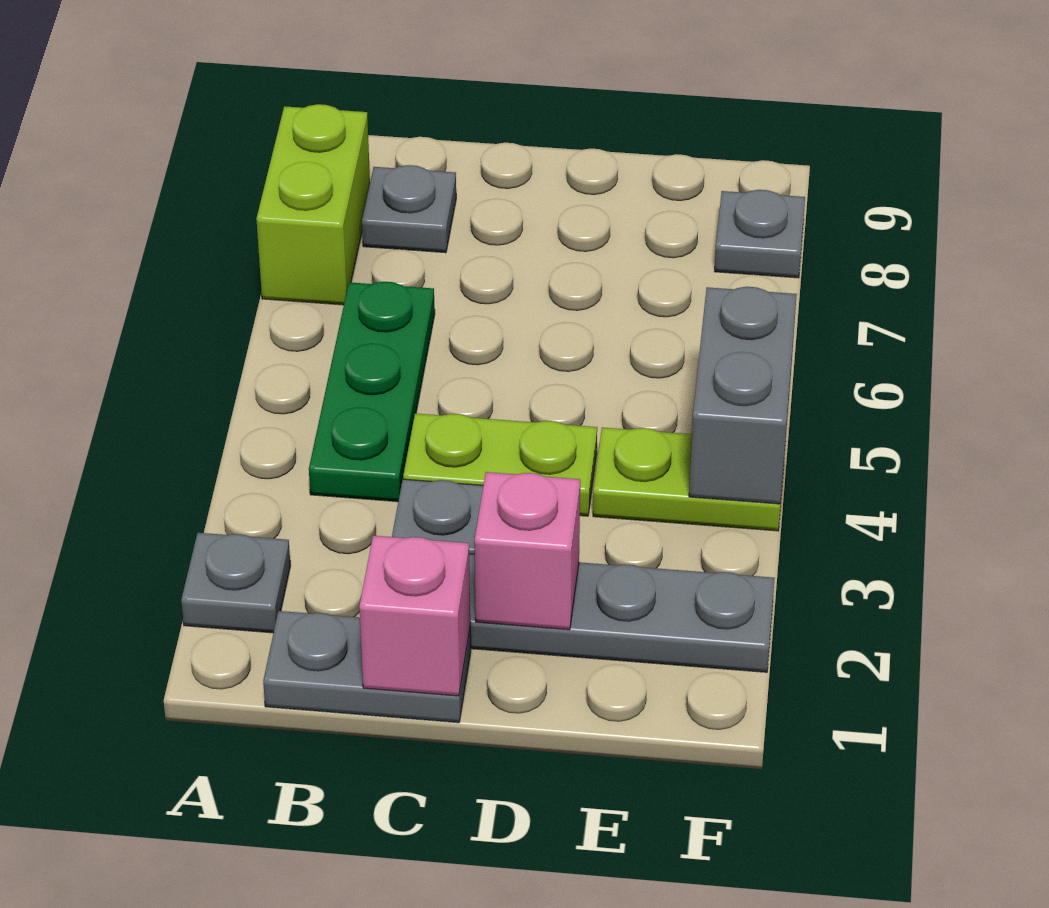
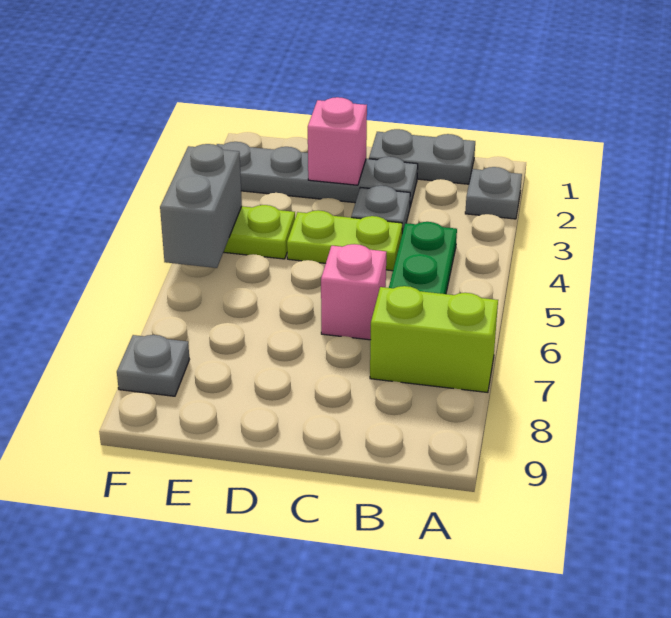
lime 1x2 brick [256,104,370,305] -> lime 1x2 brick turned to [370,286,498,392]
grey 1x1 plate [362,165,456,253] -> none
pink 1x1 brick [359,536,470,696] -> pink 1x1 brick moved to [321,244,386,340]

